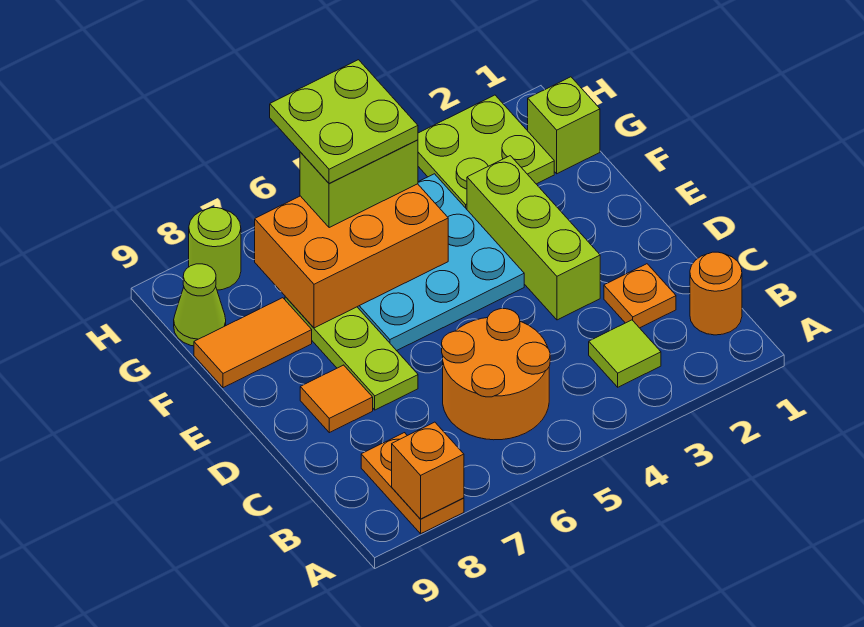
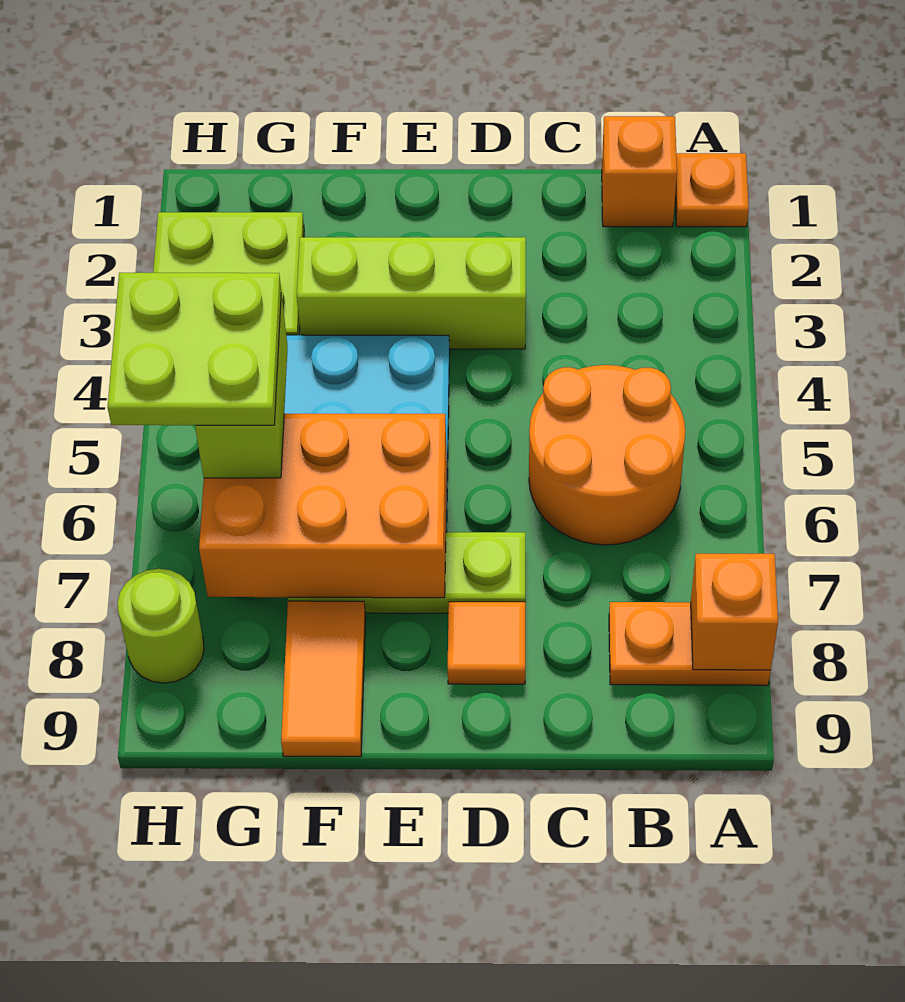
orange 1x1 round brick [690,252,742,335] -> orange 1x1 brick [602,116,677,227]
lime 1x1 tile [589,320,661,387] -> none
orange 1x1 plate [604,264,676,328] -> orange 1x1 plate moved to [675,153,749,227]
orange 2x3 brick [255,184,448,328] -> orange 2x3 brick turned to [199,414,447,598]
lime 1x1 brick [528,77,600,174] -> none
lime 1x1 cone [174,264,226,346] -> none

